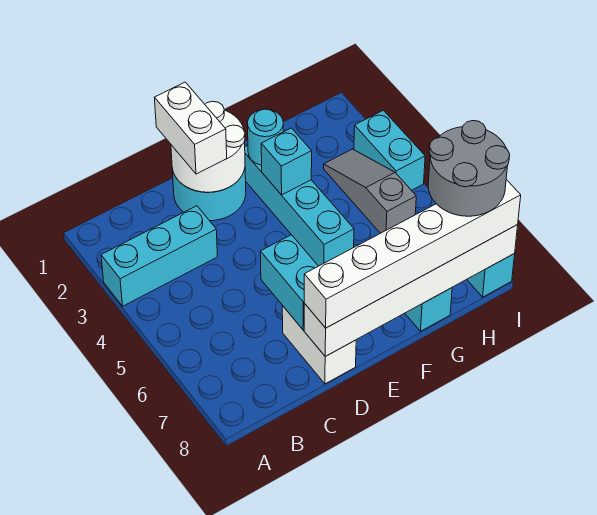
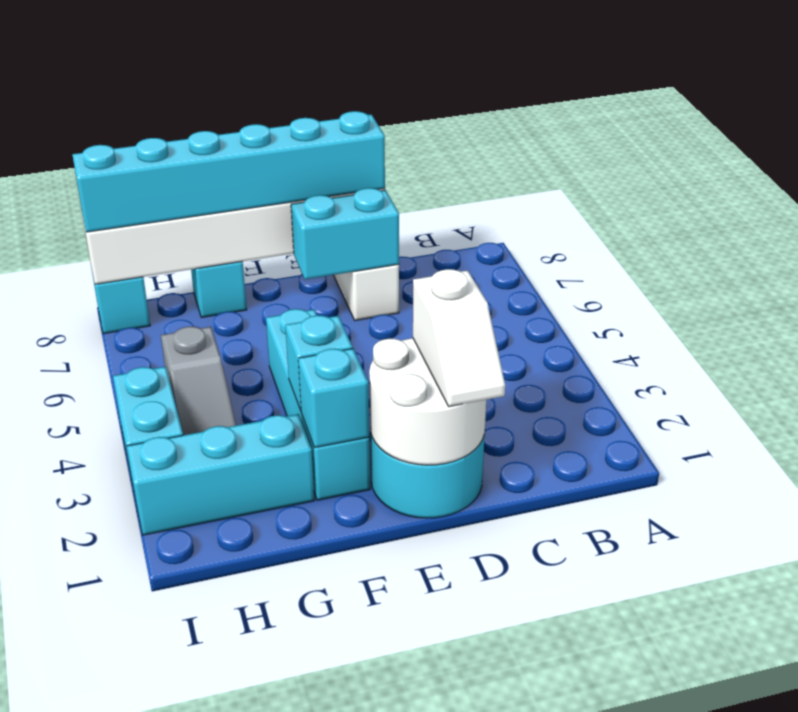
cyan 1x3 brick [101,206,218,306] -> cyan 1x3 brick moved to [127,414,314,535]
white 1x2 brick [154,82,227,174] -> white 1x2 slope [413,269,505,407]
cyan 1x2 brick [260,235,318,330] -> cyan 1x2 brick turned to [291,188,399,279]
white 1x6 brick [304,180,521,328] -> cyan 1x6 brick [72,111,385,232]
cyan 1x1 round brick [247,109,284,165] -> cyan 1x1 brick [298,349,369,448]
grey 2x2 round brick [428,121,510,216] -> none

